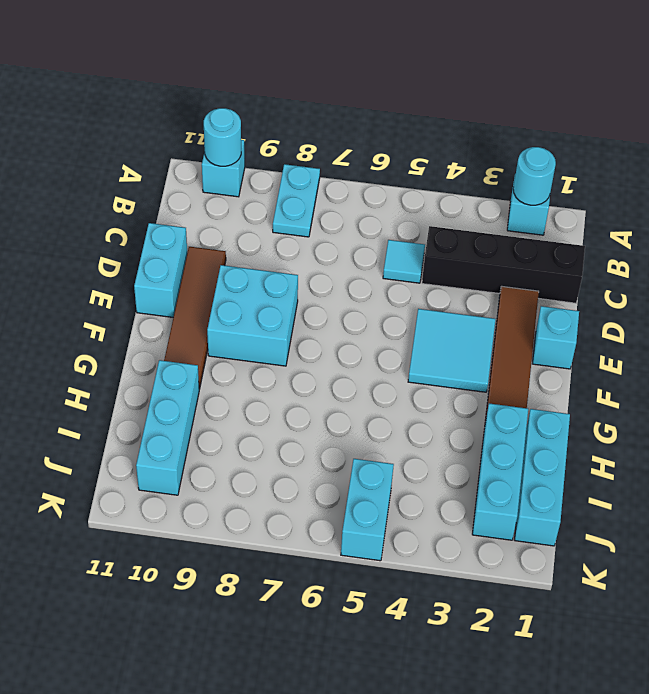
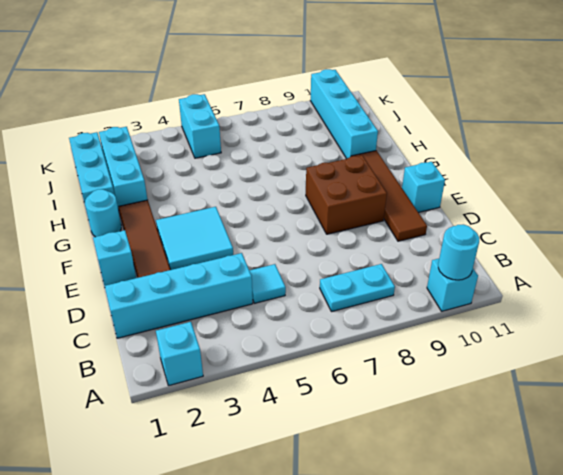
cyan 1x1 round brick [513,147,556,205] -> cyan 1x1 round brick moved to [85,189,121,237]
cyan 1x2 plate [273,164,320,237] -> cyan 1x2 plate turned to [320,264,395,312]
black 1x4 brick [422,226,585,303] -> cyan 1x4 brick [105,253,253,338]
cyan 1x2 brick [134,223,187,317] -> cyan 1x1 brick [402,162,445,213]
cyan 2x2 brick [207,265,298,366] -> brown 2x2 brick [306,156,387,234]
cyan 1x3 brick [136,360,199,495] -> cyan 1x4 brick [310,69,378,159]

